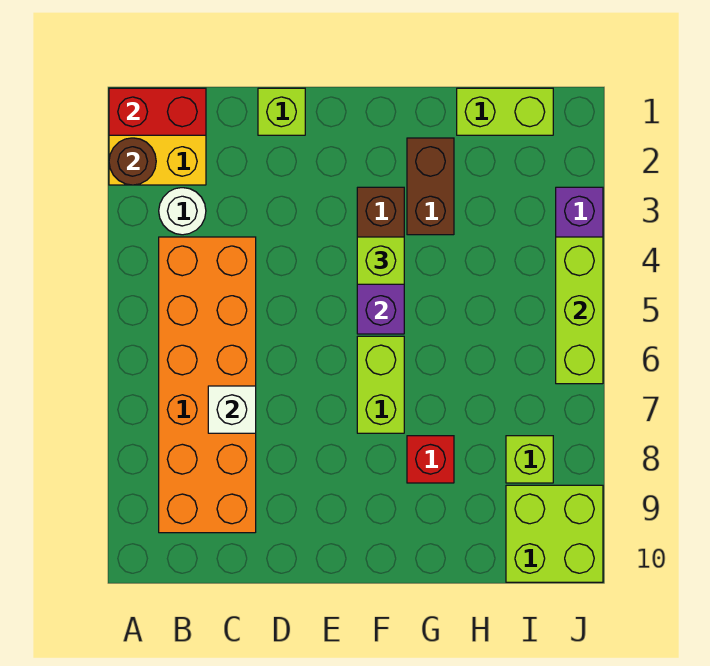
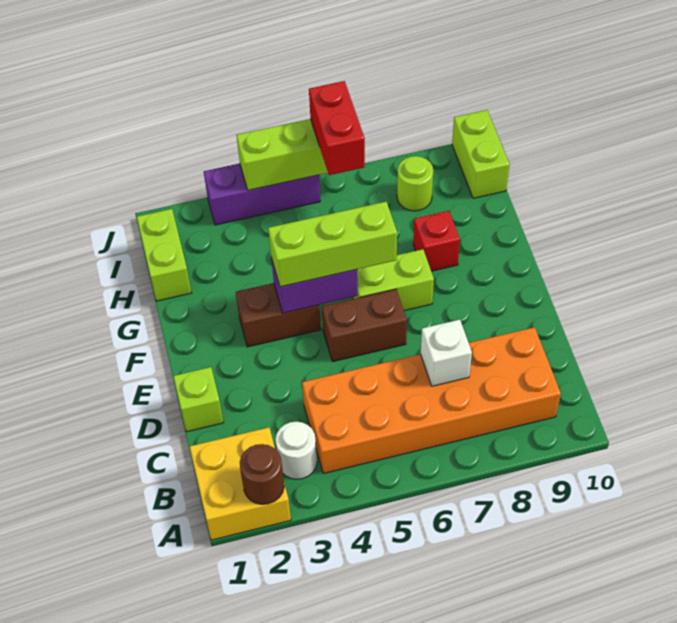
red 1x2 brick [109,88,206,135] -> red 1x2 brick moved to [309,81,365,175]
lime 1x1 brick [357,237,404,284] -> lime 1x3 brick [268,202,397,287]
brown 1x2 brick [407,138,454,235] -> brown 1x2 brick moved to [322,289,407,362]
lime 1x1 brick [506,436,553,483] -> lime 1x1 round brick [397,156,433,211]
lime 2x2 brick [506,485,603,582] -> lime 1x2 brick [452,110,510,198]

